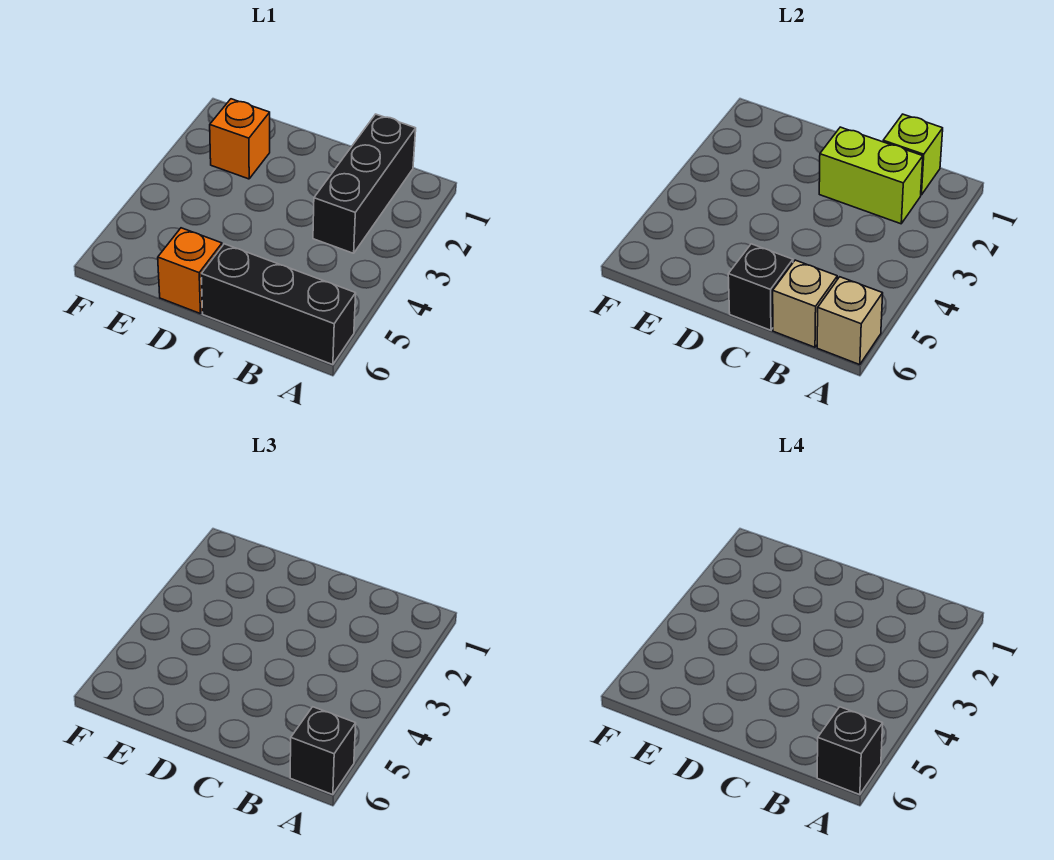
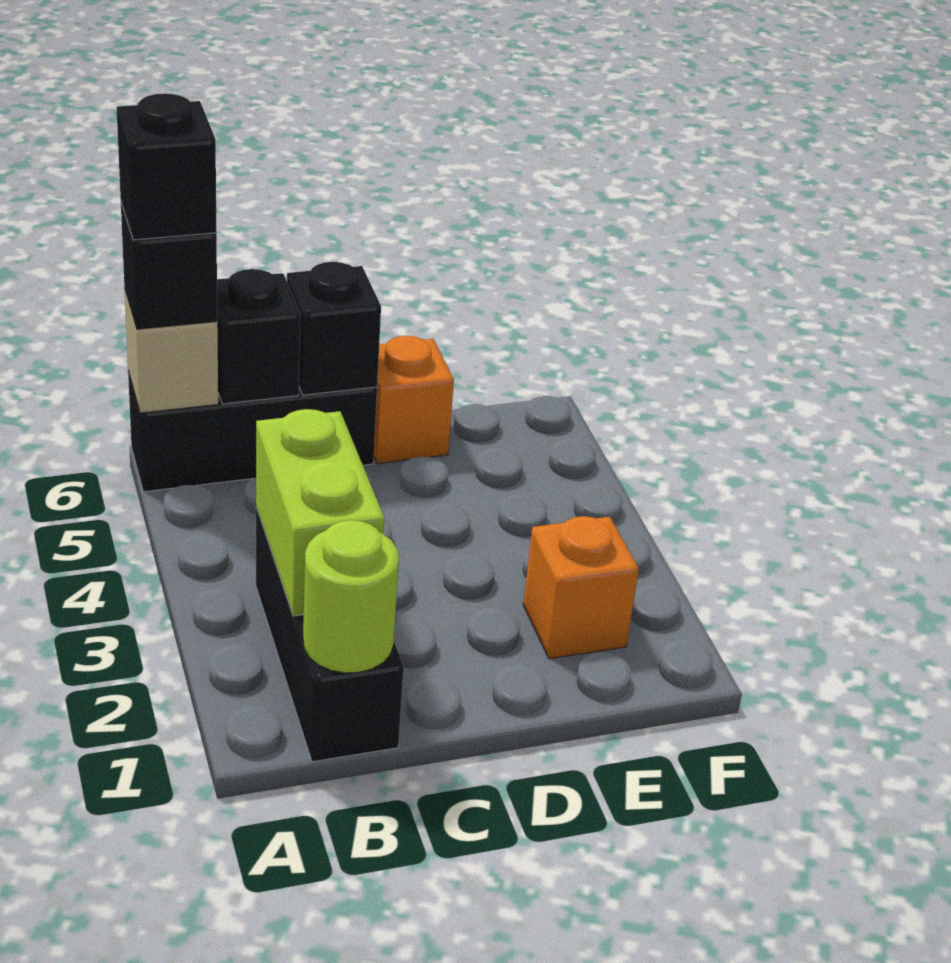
lime 1x1 brick [883,114,943,195] -> lime 1x1 round brick [303,520,399,673]
lime 1x2 brick [819,127,923,224] -> lime 1x2 brick turned to [256,409,384,616]
tan 1x1 brick [773,260,837,347] -> black 1x1 brick [217,269,300,404]

